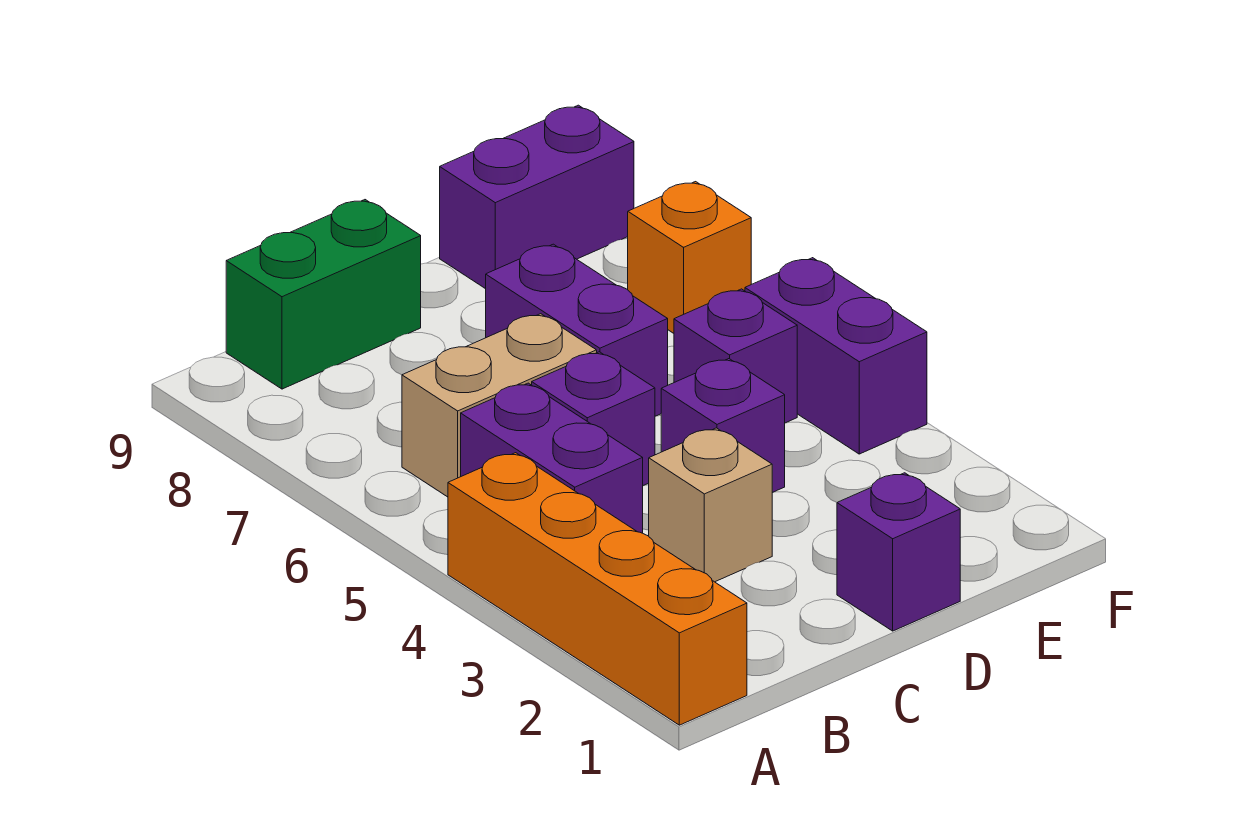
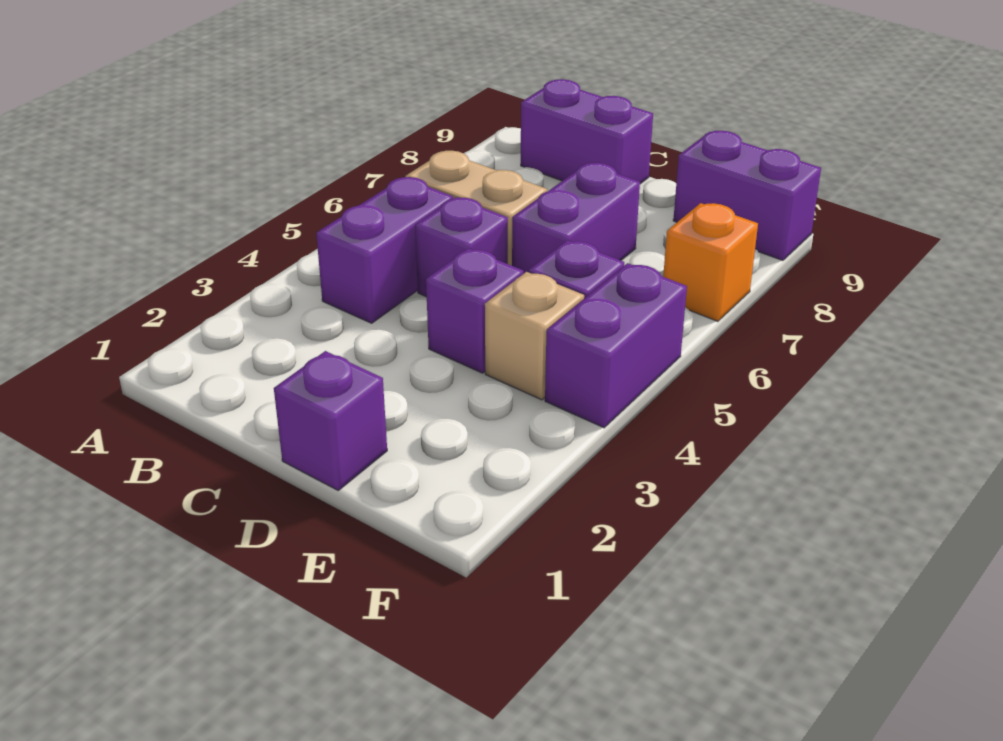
orange 1x4 brick [448,453,747,725] -> none
green 1x2 brick [226,200,421,389] -> purple 1x2 brick [521,79,653,184]
tan 1x1 brick [649,428,772,582] -> tan 1x1 brick moved to [485,272,584,400]

